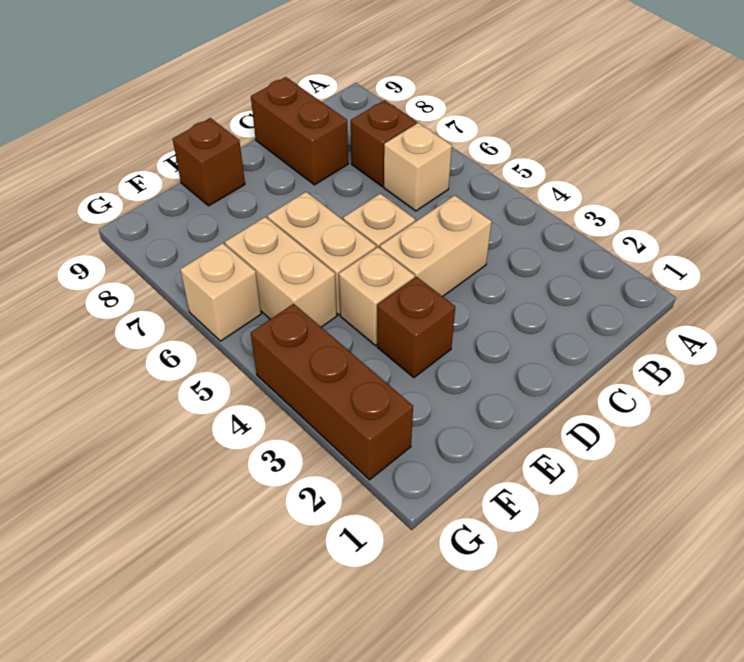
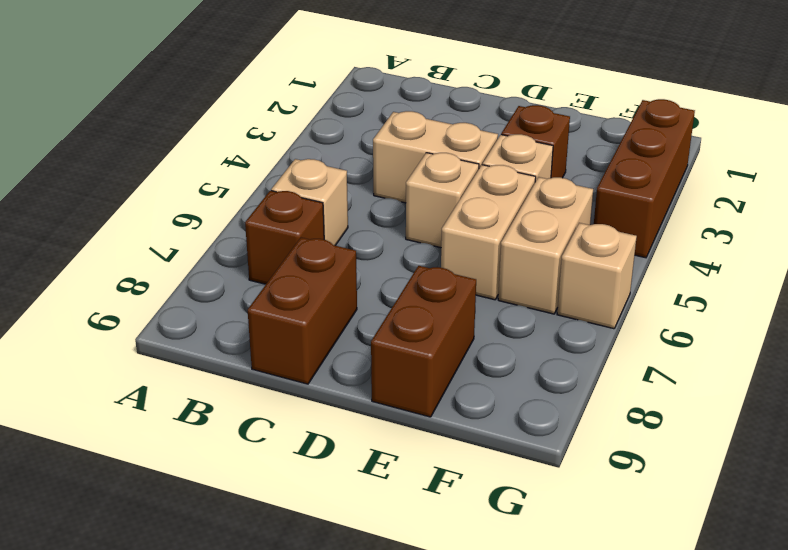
brown 1x1 brick [173,118,245,206] -> brown 1x2 brick [371,266,476,417]

